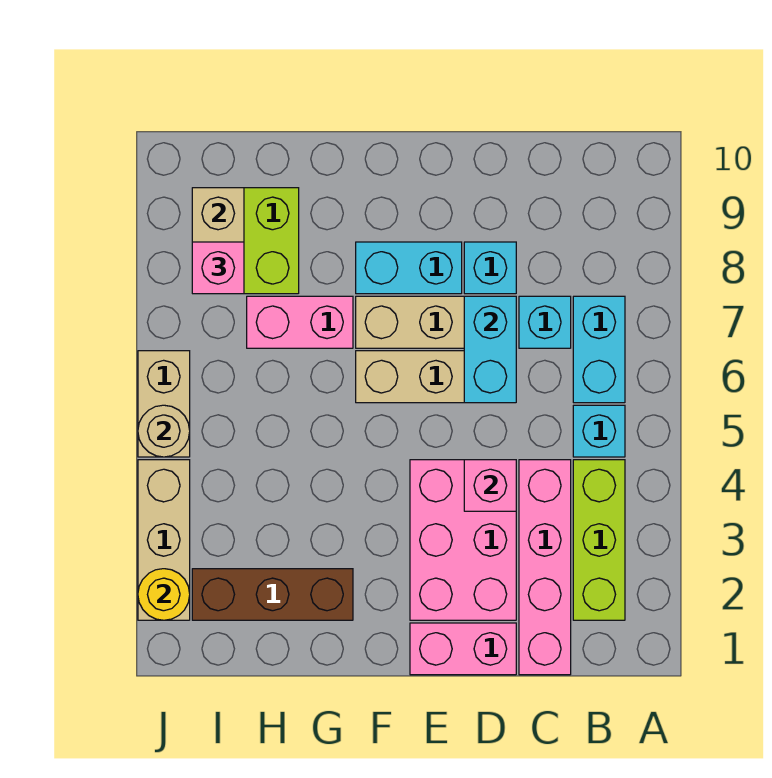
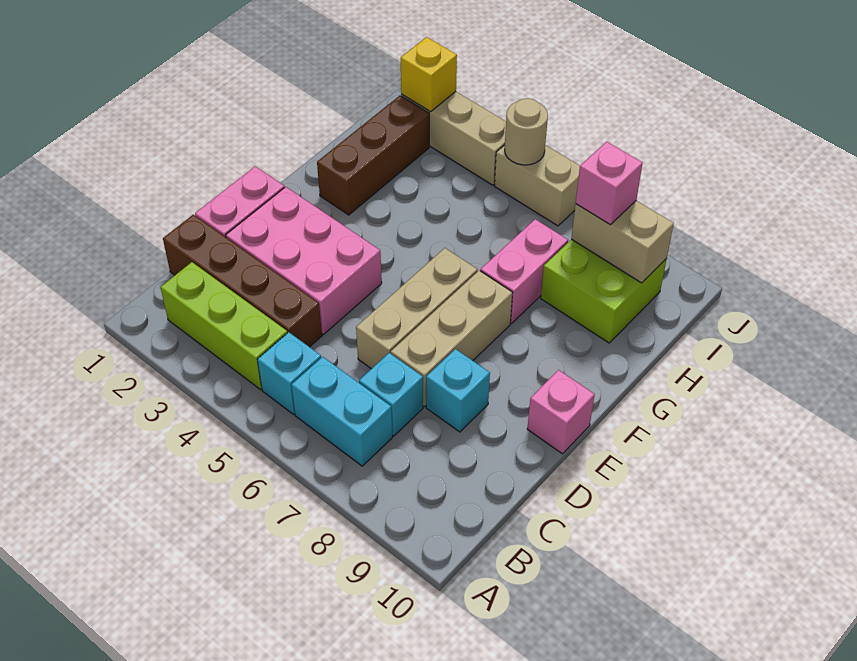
pink 1x4 brick [519,460,571,675] -> brown 1x4 brick [163,215,322,347]
pink 1x1 brick [464,460,516,511] -> pink 1x1 brick moved to [527,370,595,454]
cyan 1x2 brick [464,296,516,403] -> none
cyan 1x2 brick [356,242,462,294] -> none
yellow 1x1 round brick [138,569,190,620] -> yellow 1x1 brick [401,37,457,112]

